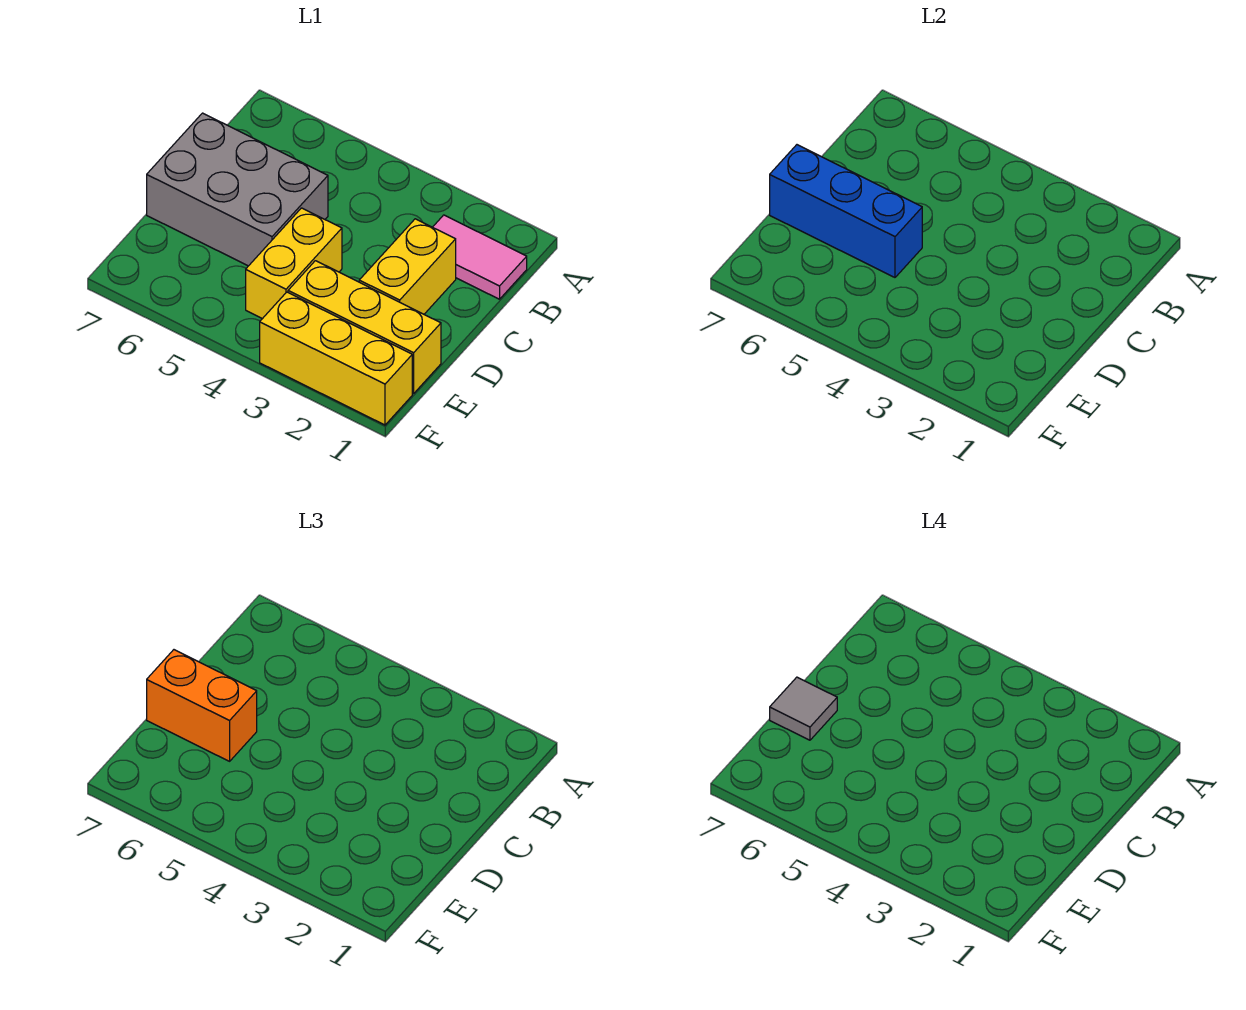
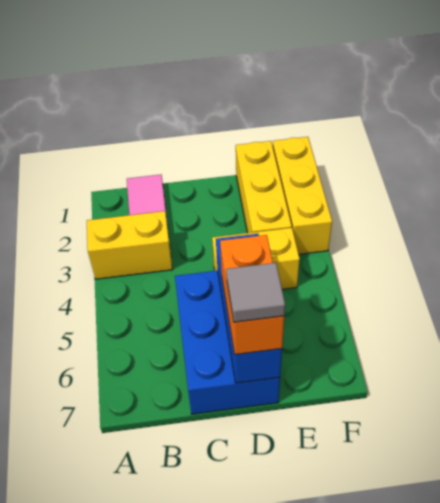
yellow 1x2 brick [359,219,456,314] -> yellow 1x2 brick moved to [87,211,173,279]
grey 2x3 brick [147,113,328,266] -> blue 2x3 brick [175,271,280,414]

